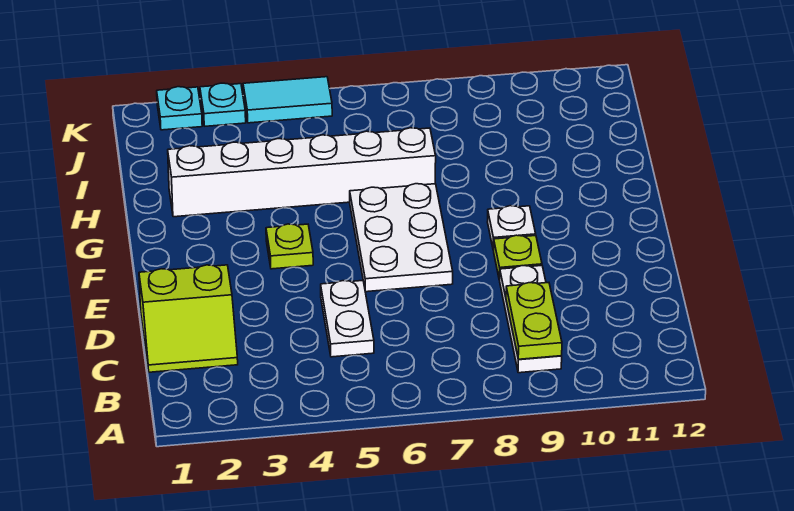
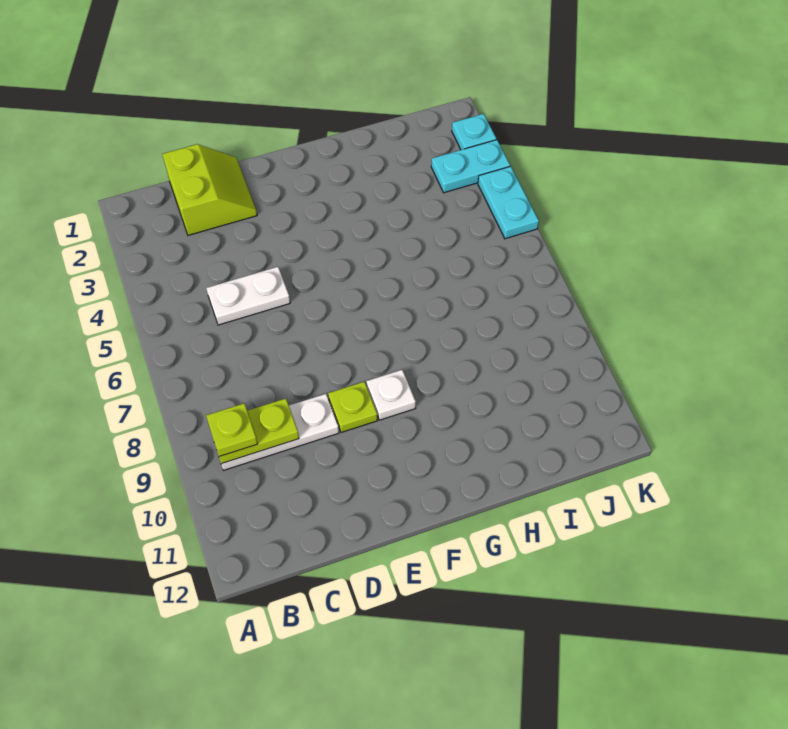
lime 2x2 slope [139,265,238,372] -> lime 2x2 slope turned to [162,144,257,235]
white 2x3 plate [350,184,453,292] -> none
lime 1x1 plate [266,224,313,269] -> lime 1x1 plate moved to [206,403,258,457]
white 1x6 brick [168,128,436,217] -> none
cyan 1x1 plate [200,83,246,126] -> cyan 1x2 plate [431,140,510,193]
cyan 1x2 tile [243,77,332,123] -> cyan 1x2 plate [478,166,539,239]

